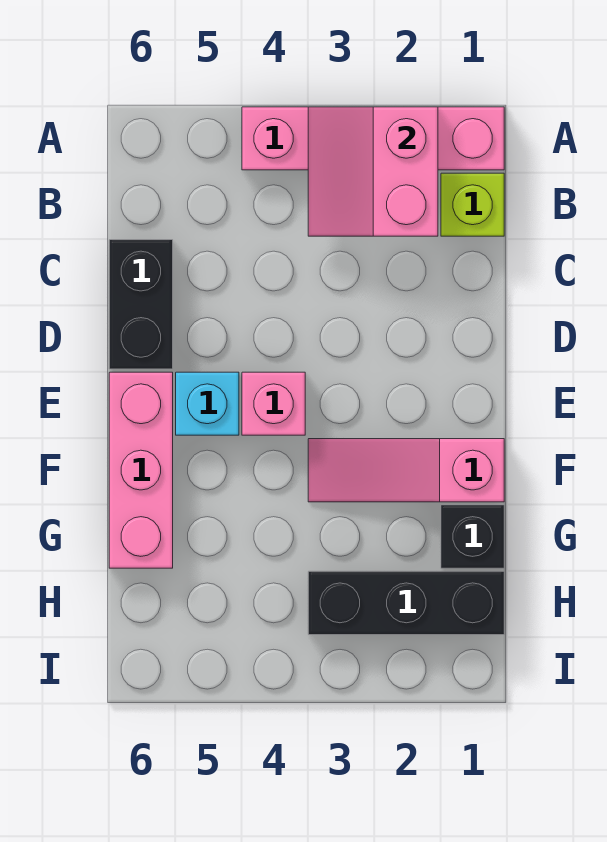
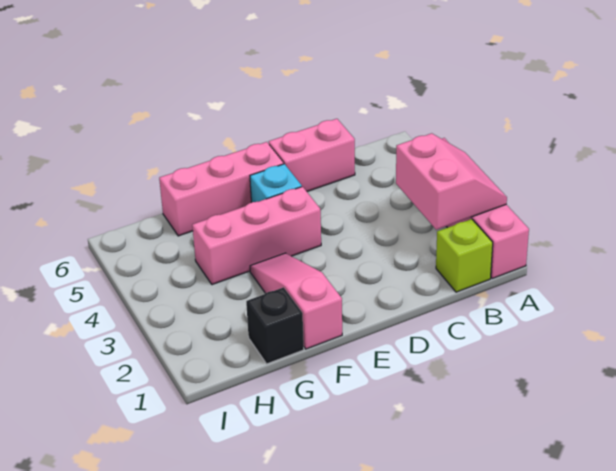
pink 2x2 slope [308,107,438,236] -> pink 2x2 slope turned to [396,133,507,230]
black 1x2 brick [109,240,173,369] -> pink 1x2 brick [269,119,355,191]
pink 1x1 brick [242,372,305,435] -> pink 1x3 brick [192,187,321,285]
black 1x3 brick [308,571,504,635] -> none

